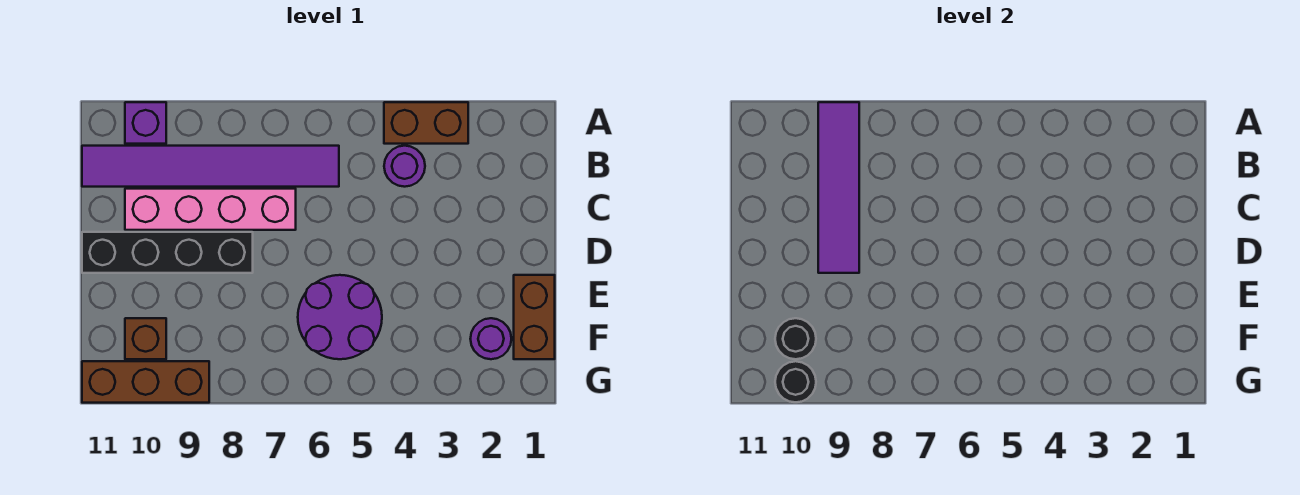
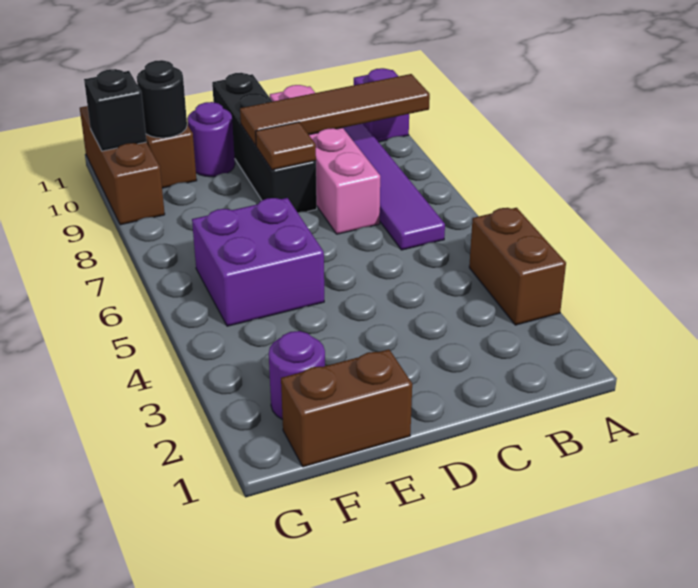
purple 1x4 tile [818,102,859,273] -> brown 1x4 tile [240,74,430,146]
purple 1x1 round brick [384,146,425,187] -> purple 1x1 round brick moved to [187,102,235,177]
none -> brown 1x1 tile [256,122,316,170]
purple 2x2 round brick [298,275,382,359] -> purple 2x2 brick [192,198,324,326]
black 1x1 round brick [775,361,816,402] -> black 1x1 brick [84,69,147,151]

